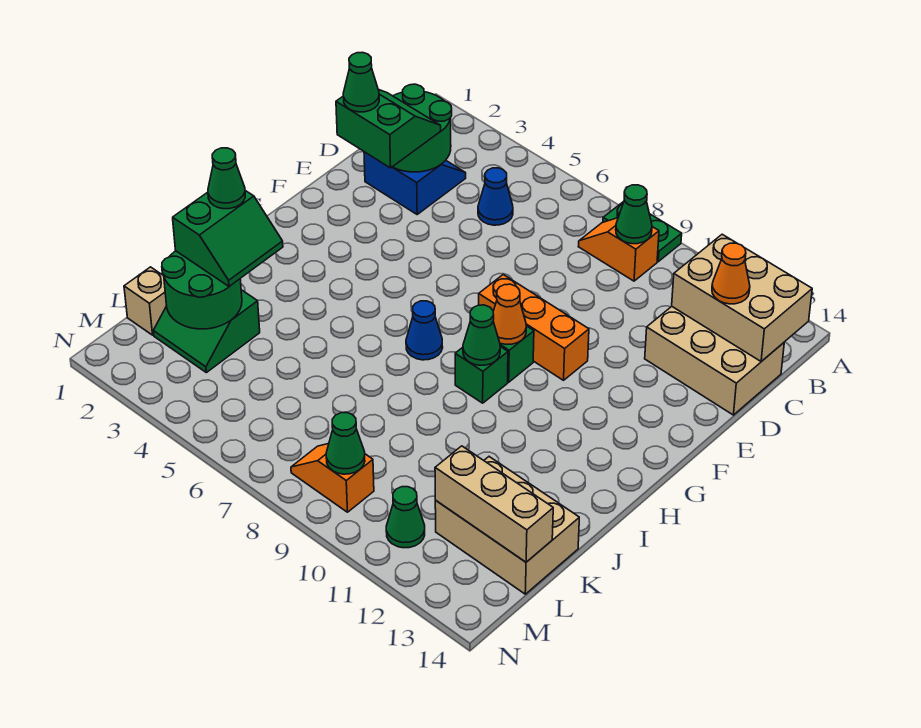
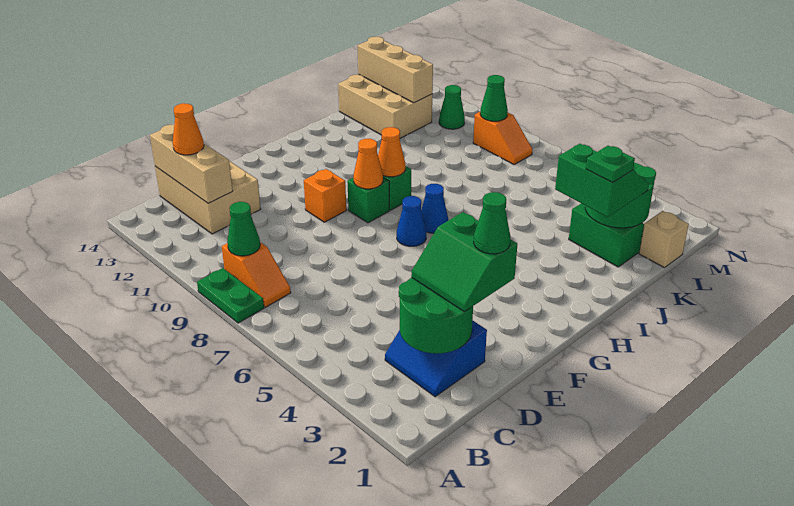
tan 2x3 brick [672,234,812,361] -> tan 1x3 brick [150,125,233,203]
blue 1x1 cone [478,168,513,225] -> blue 1x1 cone moved to [397,196,426,246]
orange 1x3 brick [479,275,589,380] -> orange 1x1 brick [304,169,346,222]
green 1x1 cone [463,305,500,365] -> orange 1x1 cone [378,127,405,177]
green 2x2 slope [173,191,283,286] -> green 2x2 slope turned to [555,144,649,217]
green 1x1 cone [208,148,245,209] -> green 1x1 plate [586,146,635,183]

